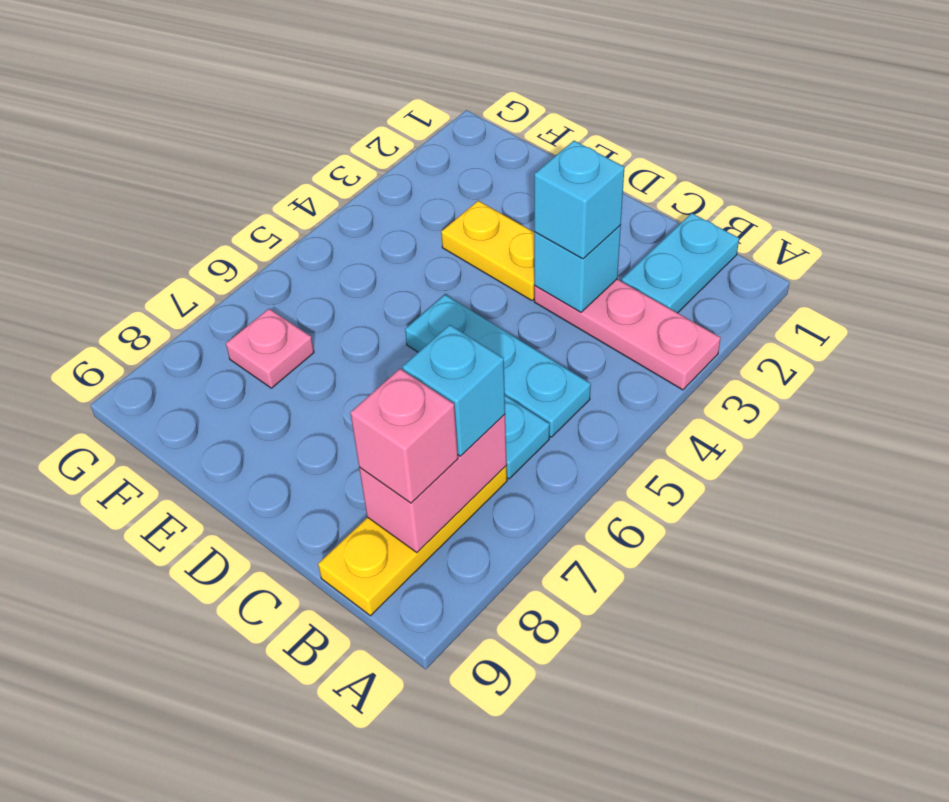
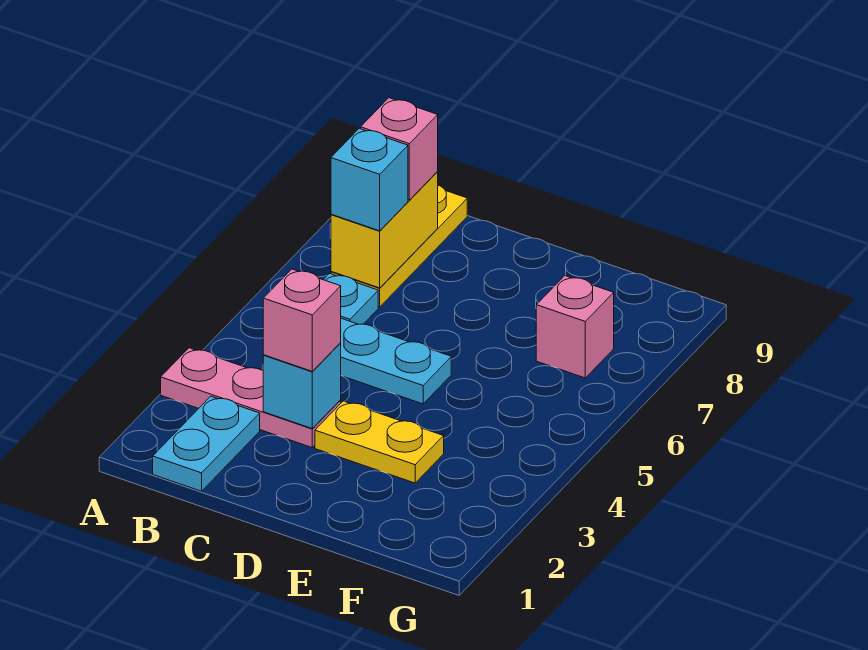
pink 1x2 brick [359,415,507,553] -> yellow 1x2 brick [331,172,438,288]
cyan 1x1 brick [534,141,624,259] -> pink 1x1 brick [263,269,341,372]
pink 1x1 plate [226,309,314,388] -> pink 1x1 brick [536,276,614,378]

